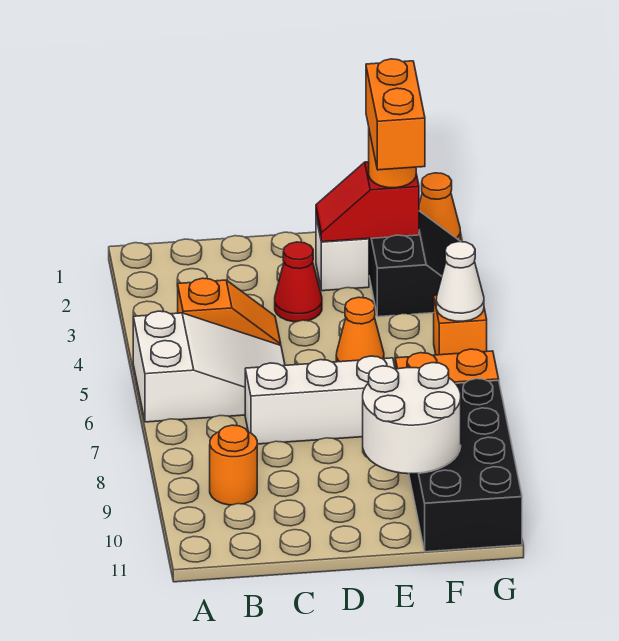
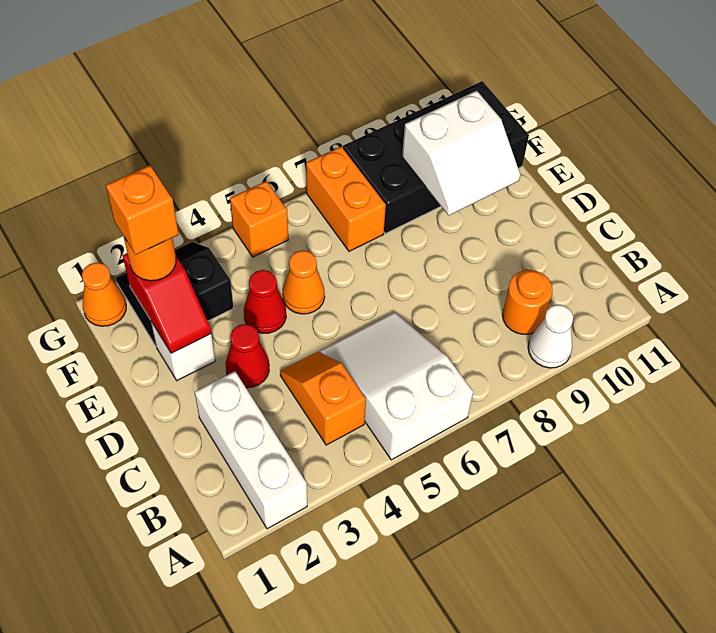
white 1x3 brick [245,356,395,444] -> white 1x3 brick moved to [195,371,307,529]
none -> red 1x1 cone [244,270,286,333]
white 2x2 round brick [363,363,461,474] -> white 2x2 slope [402,91,520,215]
orange 1x2 brick [366,59,425,170] -> orange 1x1 brick [106,165,179,255]
white 1x1 cone [436,242,484,321] -> white 1x1 cone moved to [528,305,573,368]

